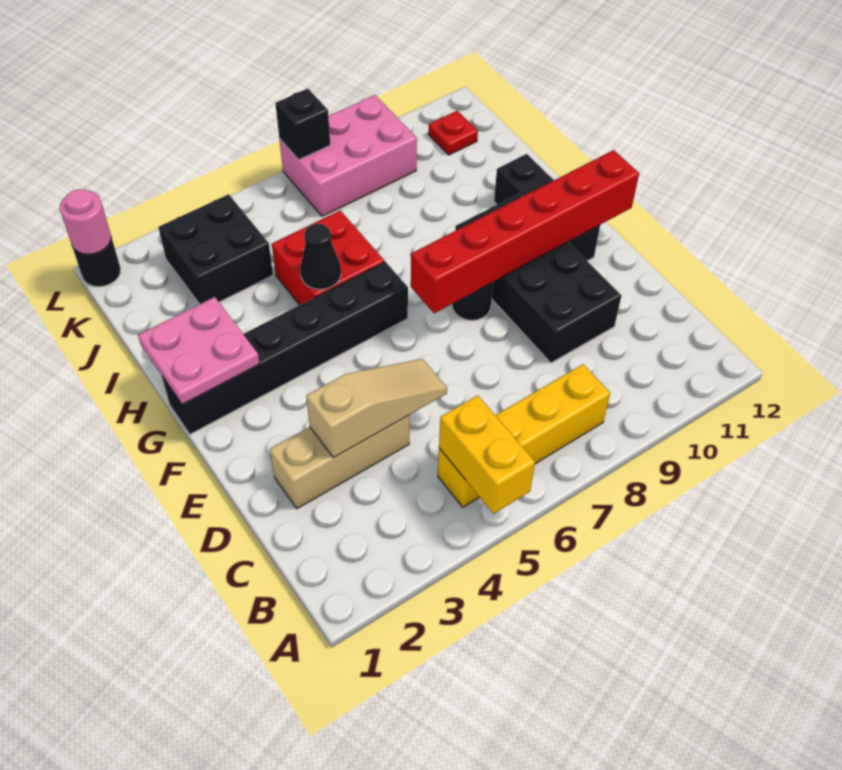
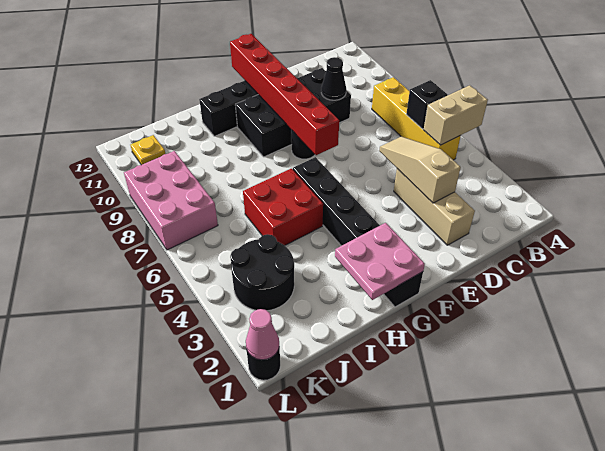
yellow 1x2 brick [439,395,535,514] -> tan 1x2 brick [424,85,488,145]
black 1x1 cone [300,224,341,289] -> black 1x1 cone moved to [321,57,346,100]
black 2x2 brick [158,194,273,304] -> black 2x2 round brick [230,234,294,311]
red 1x1 plate [428,111,478,155] -> yellow 1x1 plate [130,135,165,165]
pink 1x1 round brick [60,189,111,254] -> pink 1x1 cone [246,309,279,360]
black 1x1 brick [275,89,330,160] -> black 1x1 brick moved to [406,80,447,129]

